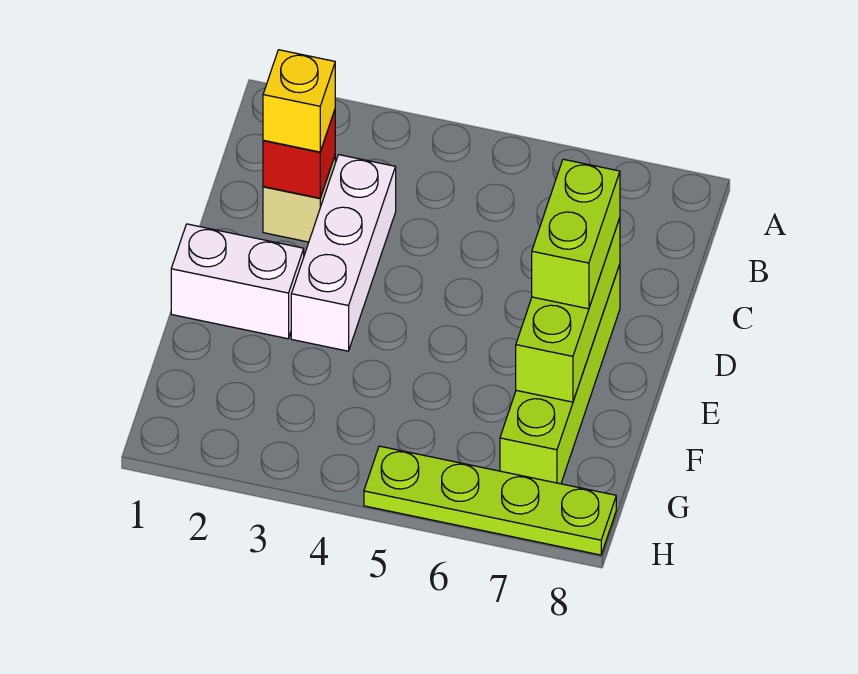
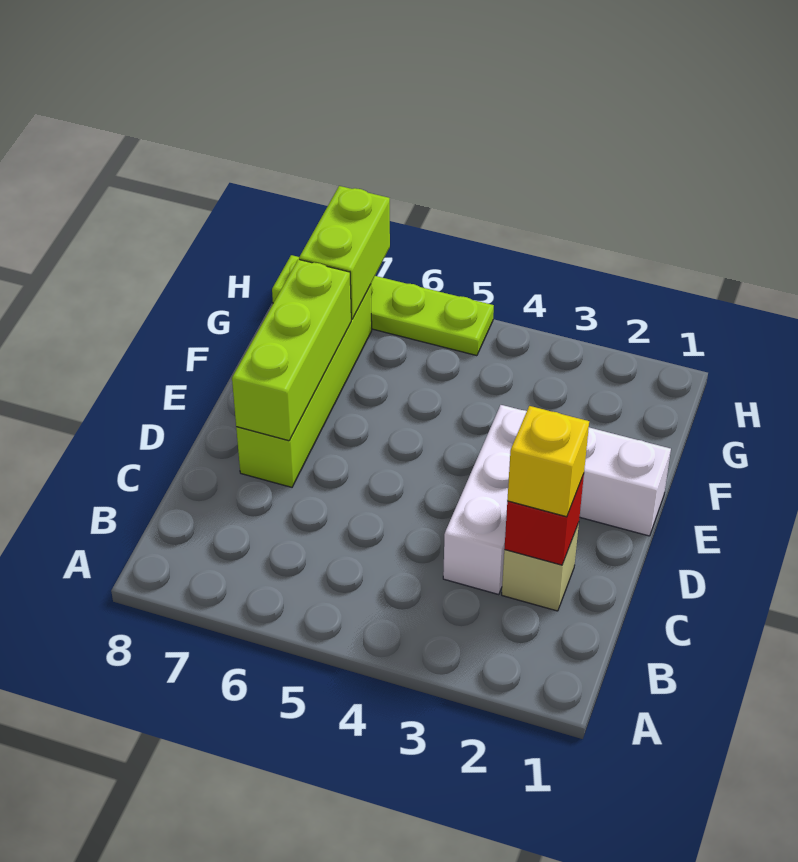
lime 1x2 brick [532,159,620,309] -> lime 1x2 brick moved to [299,186,390,319]

